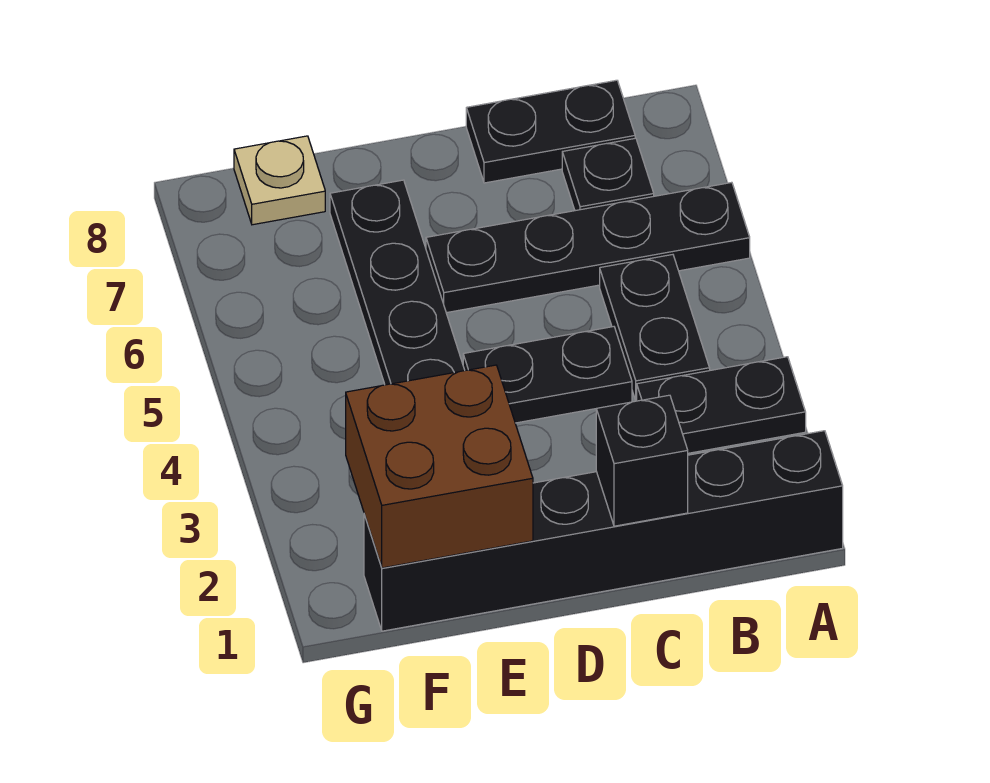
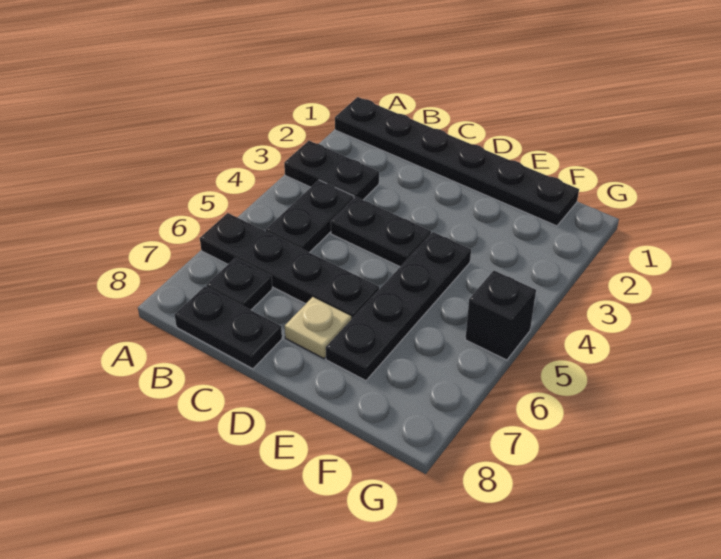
black 1x6 brick [364,431,843,631] -> black 1x6 plate [335,97,579,226]
black 1x1 brick [596,395,688,526] -> black 1x1 brick moved to [465,271,536,360]
brown 2x2 brick [346,365,533,568] -> none
tan 1x1 plate [234,136,325,225] -> tan 1x1 plate moved to [285,297,351,359]

